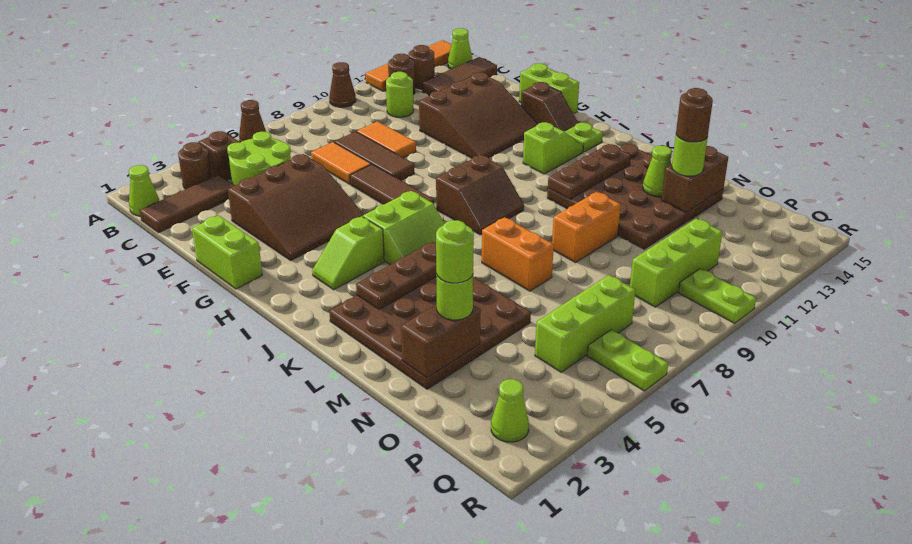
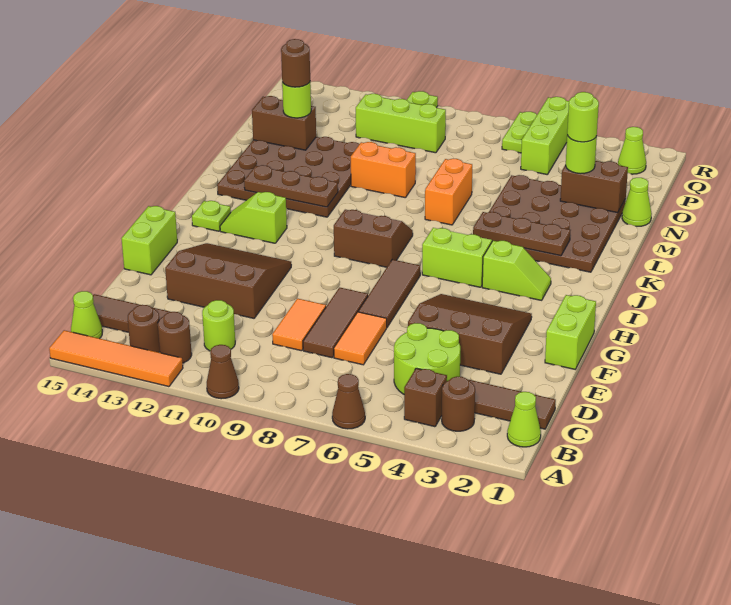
brown 1x2 slope [521,82,578,132] -> none
lime 1x1 cone [643,146,672,196] -> lime 1x1 cone moved to [622,178,652,226]
lime 1x3 brick [535,275,636,372] -> lime 1x3 brick turned to [521,97,569,175]

